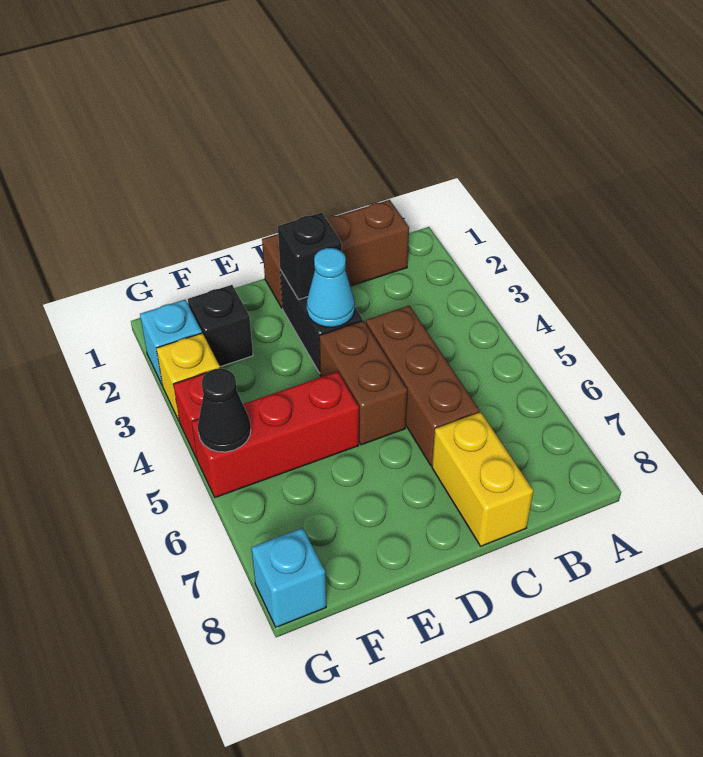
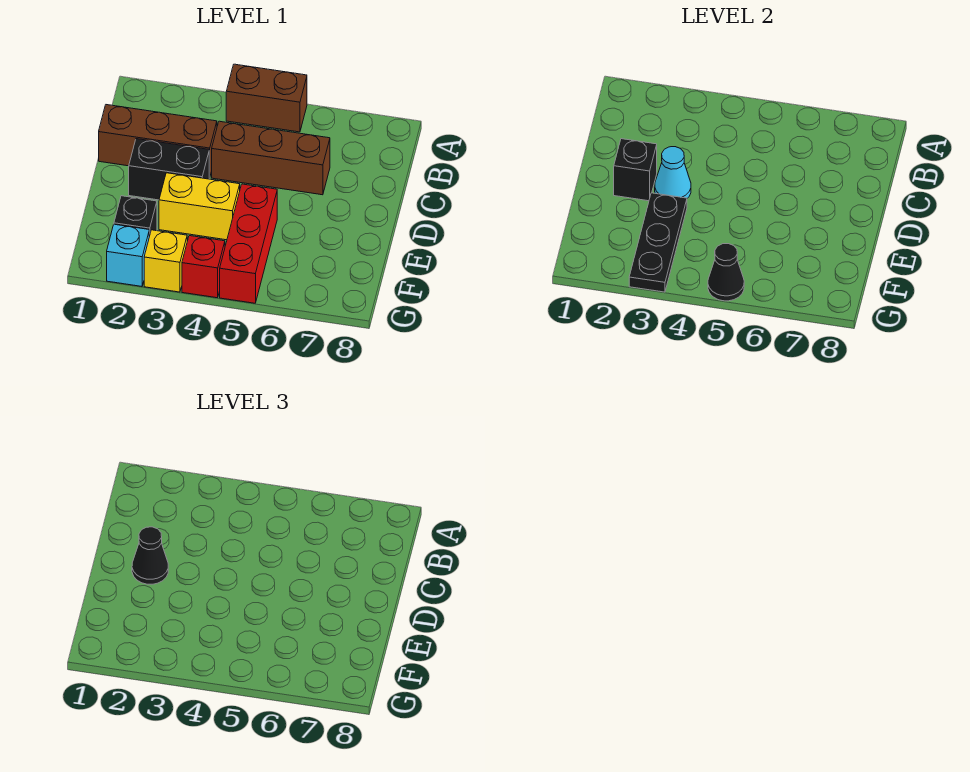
brown 1x3 brick [262,200,409,308] -> brown 1x3 brick turned to [99,105,217,178]
yellow 1x2 brick [432,412,533,546] -> yellow 1x2 brick moved to [159,173,240,240]
none -> black 1x1 cone [132,527,168,584]
brown 1x2 brick [319,321,407,445] -> brown 1x2 brick moved to [226,64,307,132]
none -> black 1x3 plate [629,193,687,292]
cyan 1x1 brick [251,528,326,627] -> none

